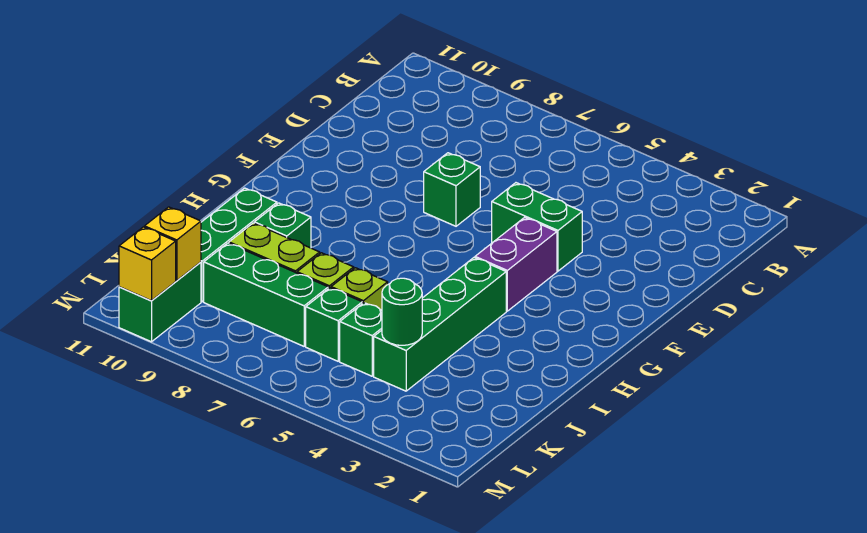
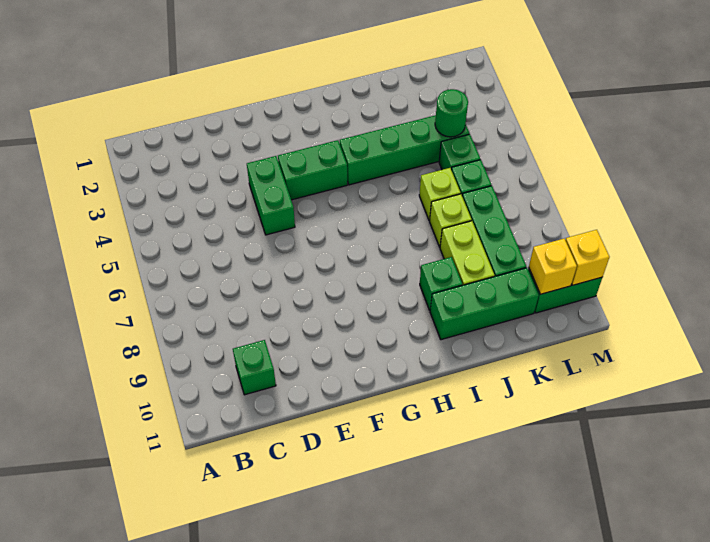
green 1x1 brick [424,153,480,226] -> green 1x1 brick moved to [233,340,276,395]
purple 1x2 brick [475,217,557,311] -> green 1x2 brick [278,140,347,200]

